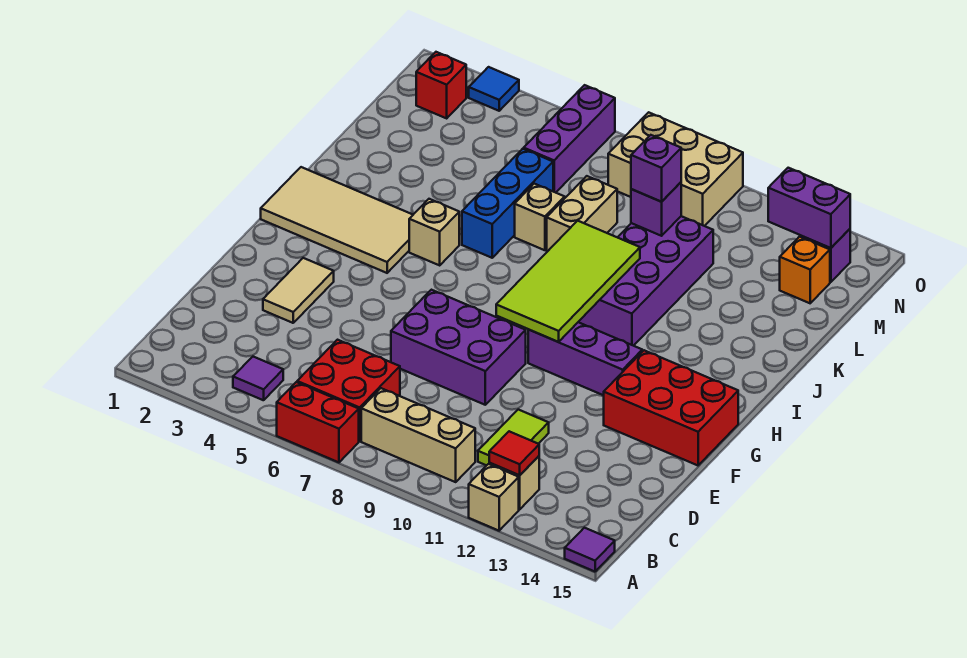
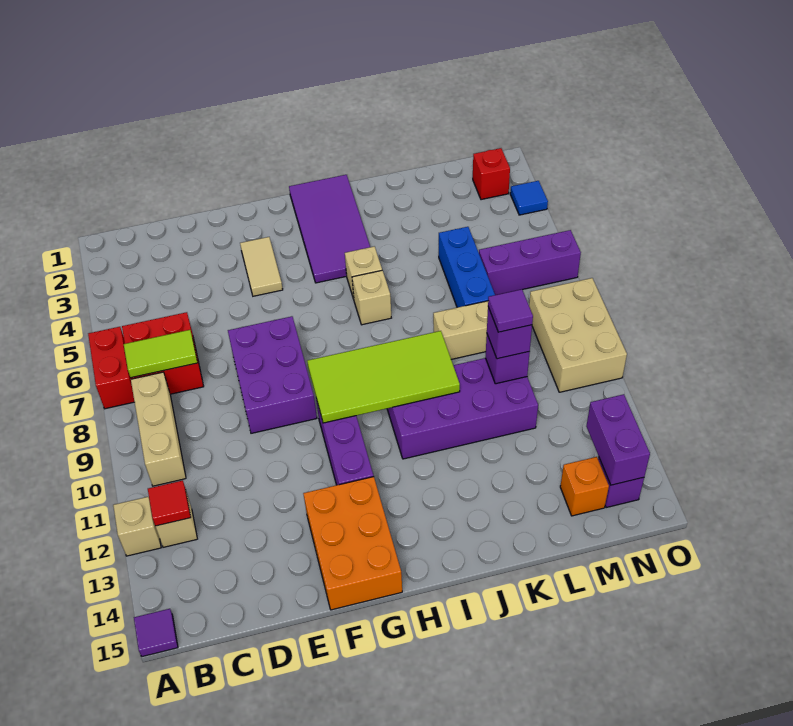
purple 1x1 tile [233,357,283,400] -> purple 1x1 tile moved to [488,289,533,332]
lime 1x2 tile [478,410,549,466] -> lime 1x2 tile moved to [124,330,197,378]
tan 1x2 tile [263,258,334,323] -> tan 1x2 tile turned to [240,237,283,296]
red 2x3 brick [604,350,738,465] -> orange 2x3 brick [303,477,402,610]
tan 2x4 tile [261,167,413,273] -> purple 2x4 tile [289,175,370,283]
blue 1x3 brick [462,149,553,258] -> blue 1x3 brick turned to [439,227,495,308]
tan 1x1 brick [515,184,565,250] -> tan 1x1 brick moved to [352,270,391,325]

